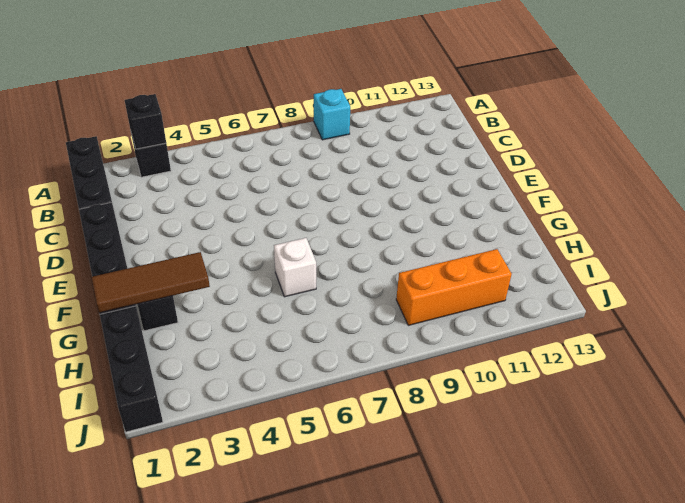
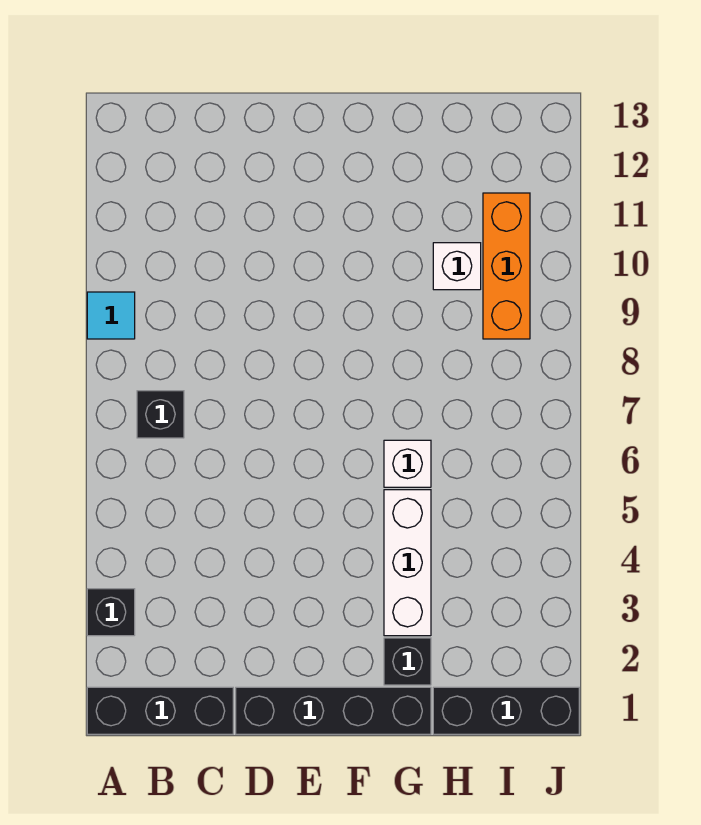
black 1x1 brick [125,94,166,149] -> black 1x1 brick moved to [137,391,184,438]
cyan 1x1 brick [314,89,350,140] -> cyan 1x1 tile [87,292,135,339]
brown 1x3 tile [92,252,210,313] -> none
none -> white 1x3 brick [384,490,431,636]
none -> white 1x1 brick [433,243,481,290]

